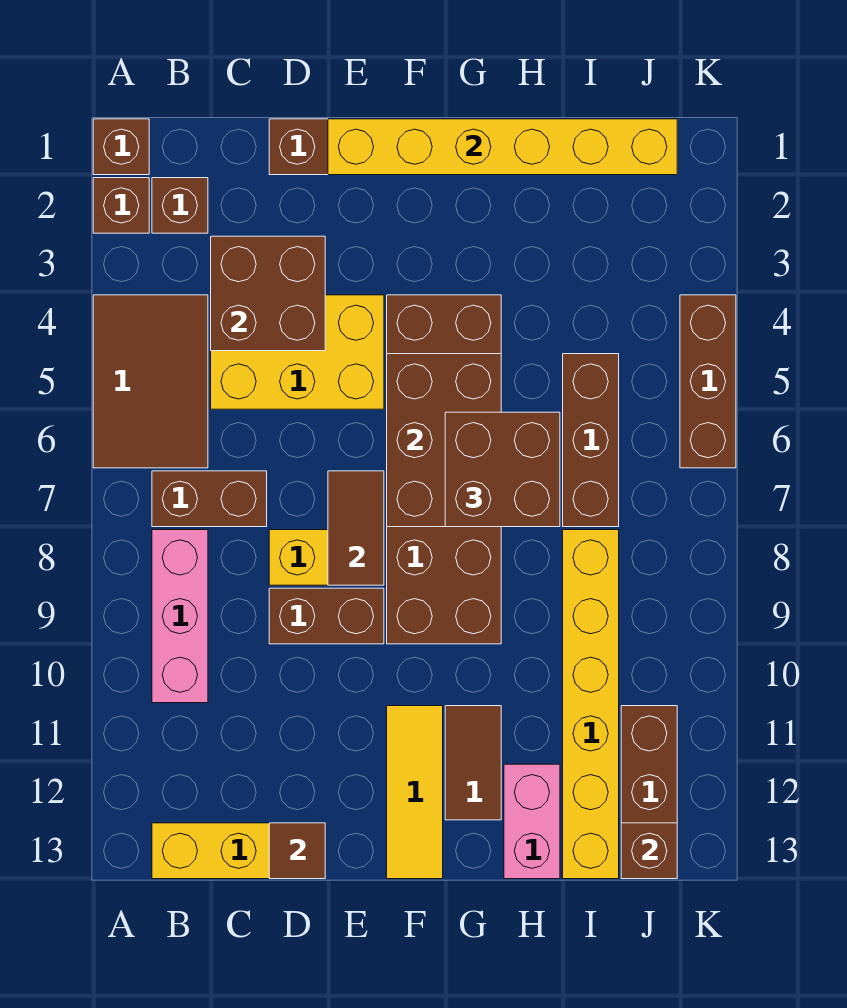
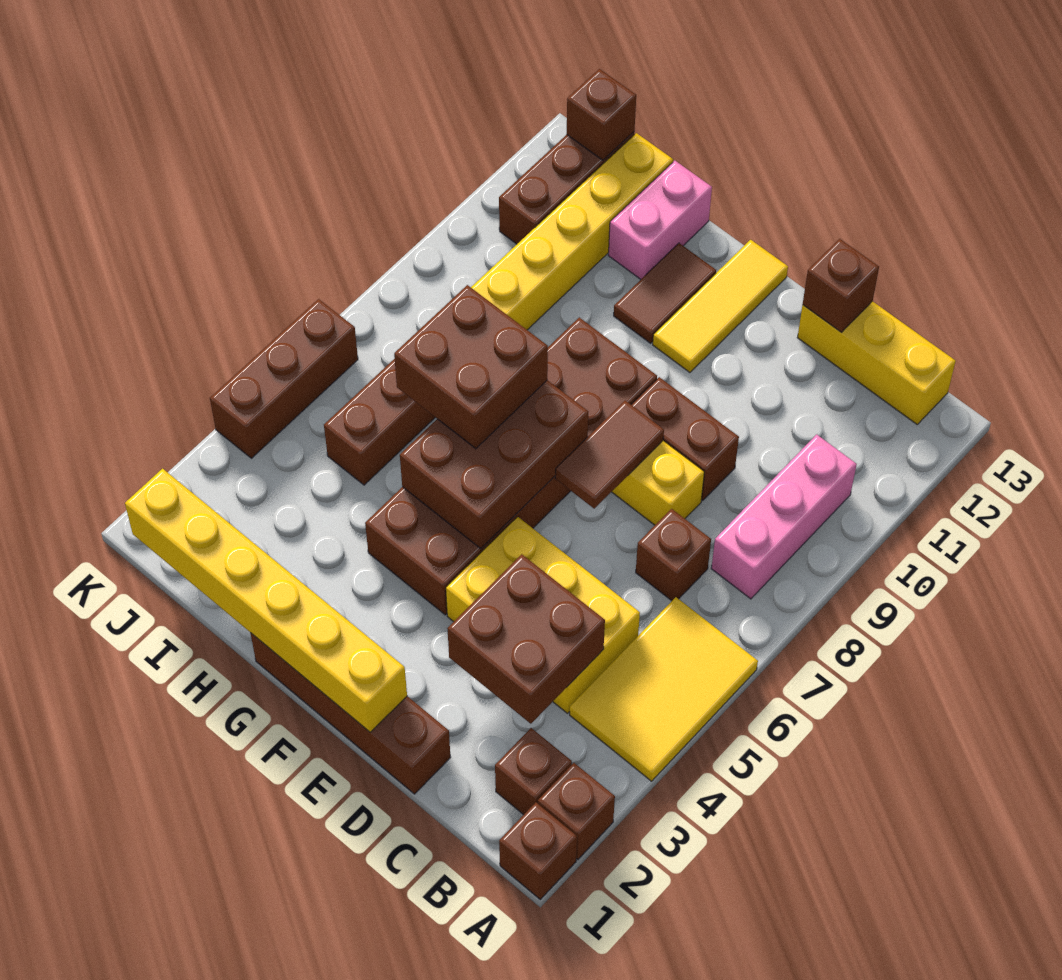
brown 2x3 tile [93,295,208,468] -> yellow 2x3 tile [570,597,758,781]
brown 1x2 brick [152,471,267,527] -> brown 1x1 brick [636,509,711,601]
brown 1x1 tile [269,823,325,879] -> brown 1x1 brick [803,239,879,332]

